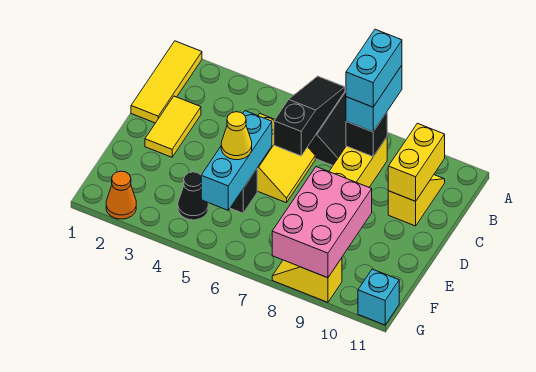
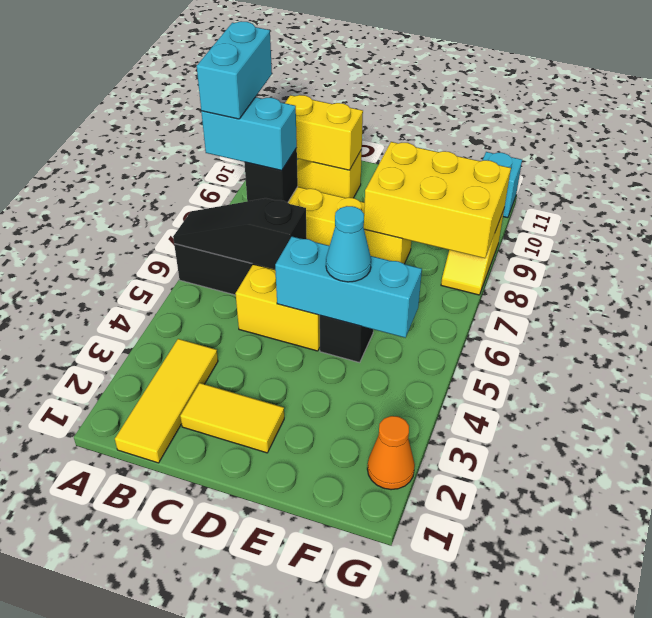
yellow 1x3 tile [131,41,202,123] -> yellow 1x3 tile turned to [115,339,218,463]
cyan 1x2 brick [346,29,402,107] -> cyan 1x2 brick turned to [197,21,272,119]
yellow 1x1 cone [221,112,252,160] -> cyan 1x1 cone [326,206,371,282]
pink 2x3 brick [272,167,372,278] -> yellow 2x3 brick [364,142,511,258]
black 1x1 cone [178,172,208,220] -> none

